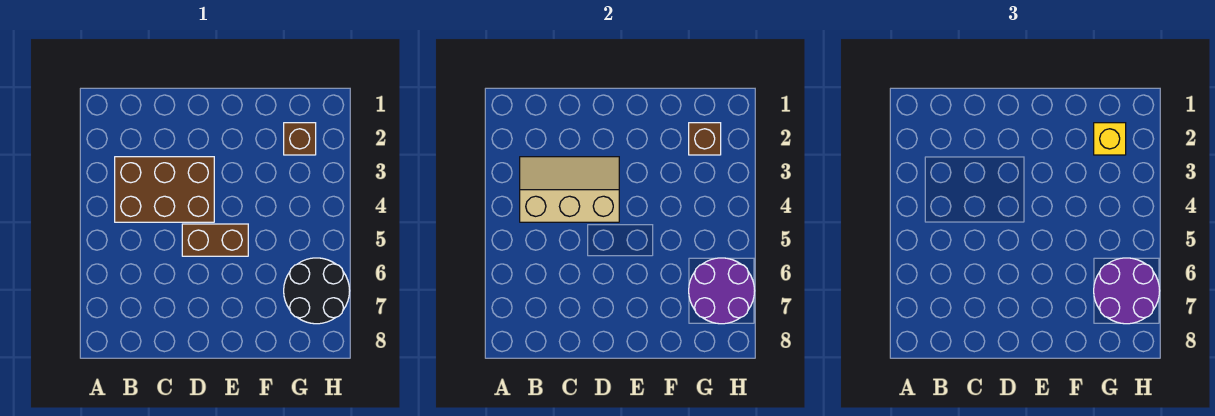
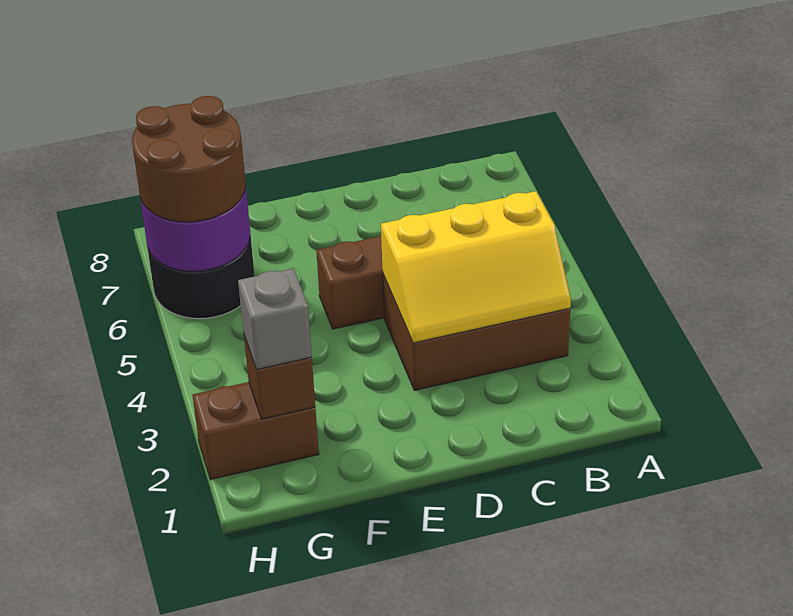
tan 2x3 slope [520,157,619,222] -> yellow 2x3 slope [381,191,571,343]
brown 1x1 brick [284,123,316,155] -> brown 1x2 brick [193,382,319,480]
yellow 1x1 brick [1094,123,1126,155] -> grey 1x1 brick [238,268,312,369]
purple 2x2 round brick [1094,258,1160,324] -> brown 2x2 round brick [132,96,245,222]

